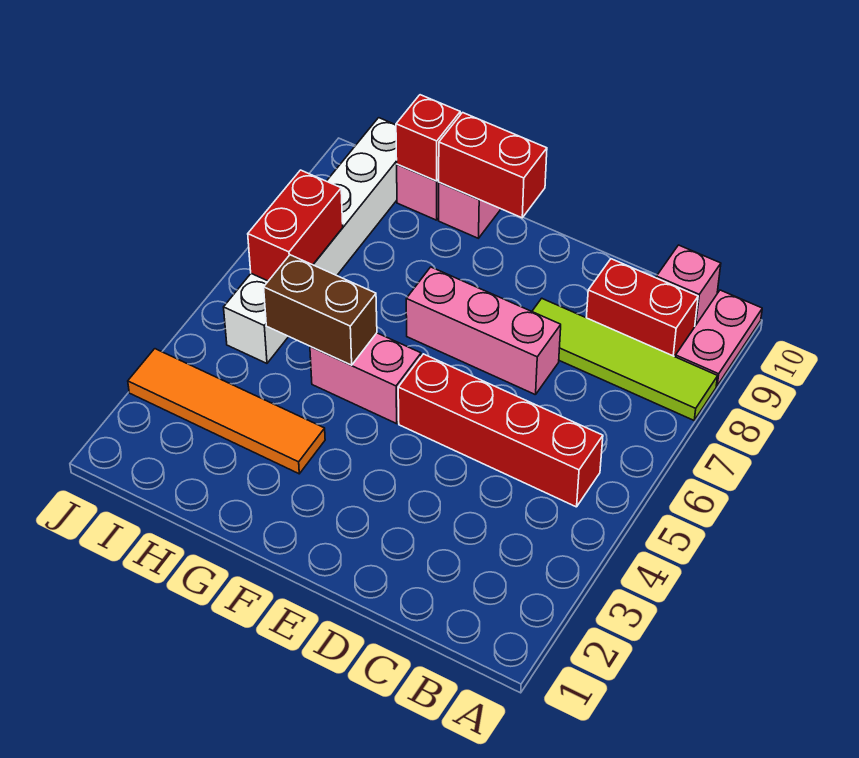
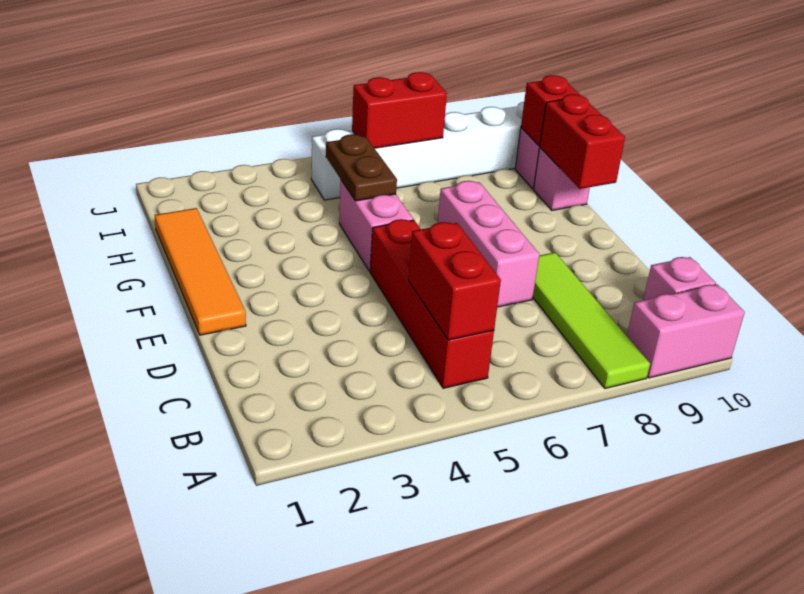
pink 1x2 plate [675,290,762,386] -> pink 1x2 brick [627,284,745,378]
red 1x2 brick [586,259,698,357] -> red 1x2 brick moved to [408,222,501,340]
orange 1x4 tile [128,349,325,474] -> orange 1x4 tile moved to [155,208,246,335]
brown 1x2 brick [264,255,377,365] -> brown 1x2 plate [326,134,397,201]

